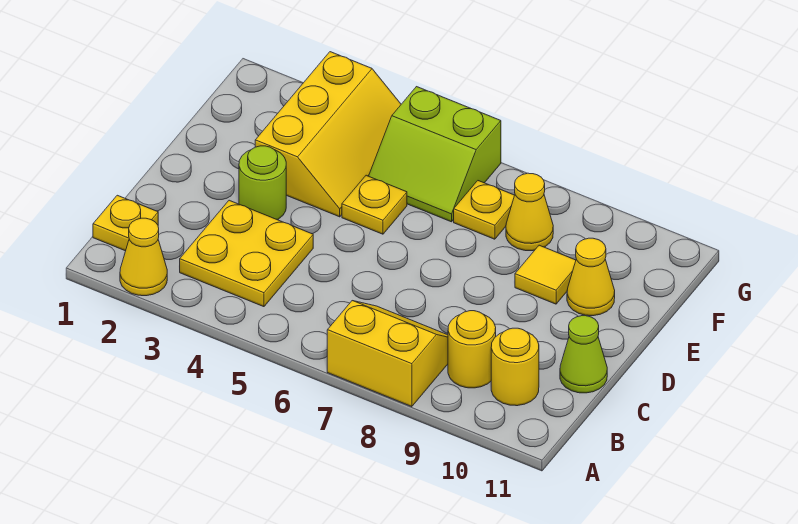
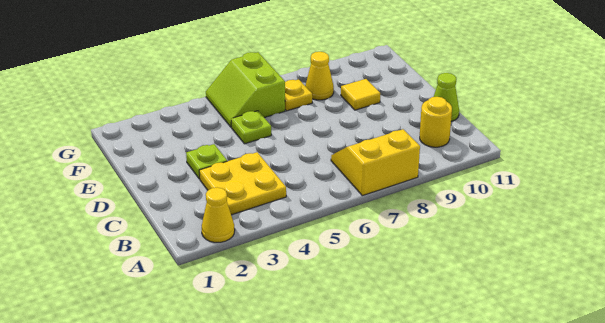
yellow 1x1 plate [93,195,158,251] -> none
yellow 1x1 round brick [448,311,496,388] -> none
lime 1x1 round brick [239,146,286,220] -> lime 1x1 plate [186,144,227,179]
yellow 2x3 slope [255,52,401,217] -> none
yellow 1x1 plate [342,175,407,234] -> lime 1x1 plate [231,111,271,144]
yellow 1x1 cone [567,238,615,316] -> none
lime 2x2 slope [369,87,501,222] -> lime 2x2 slope turned to [206,52,285,127]

